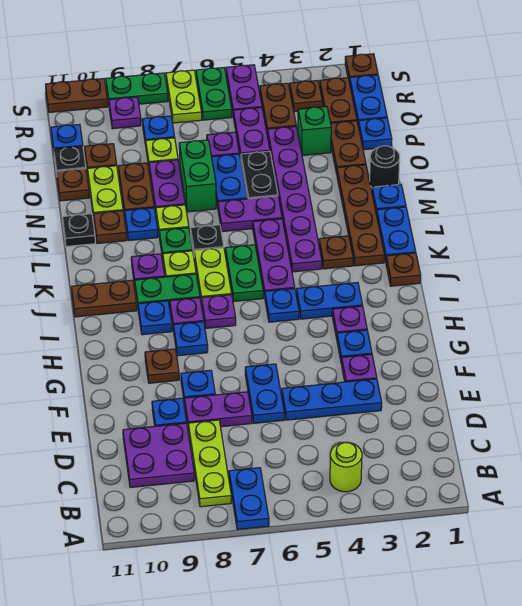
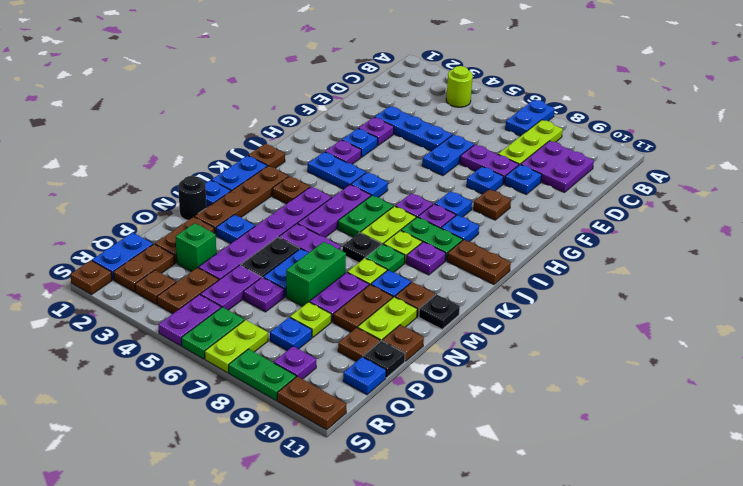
blue 1x1 plate [358,118,392,150] -> blue 1x1 plate moved to [216,215,255,244]

